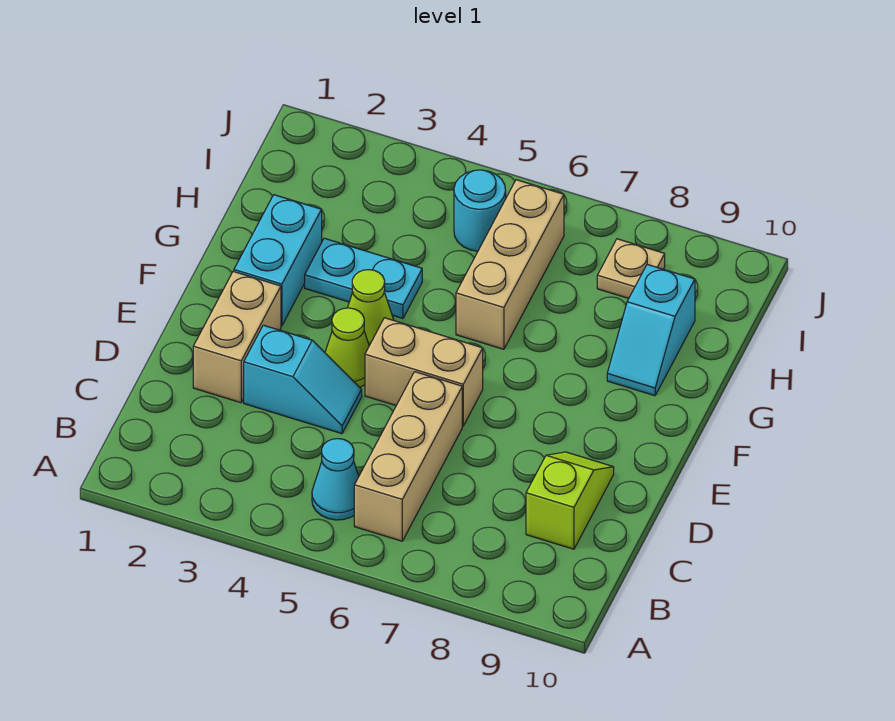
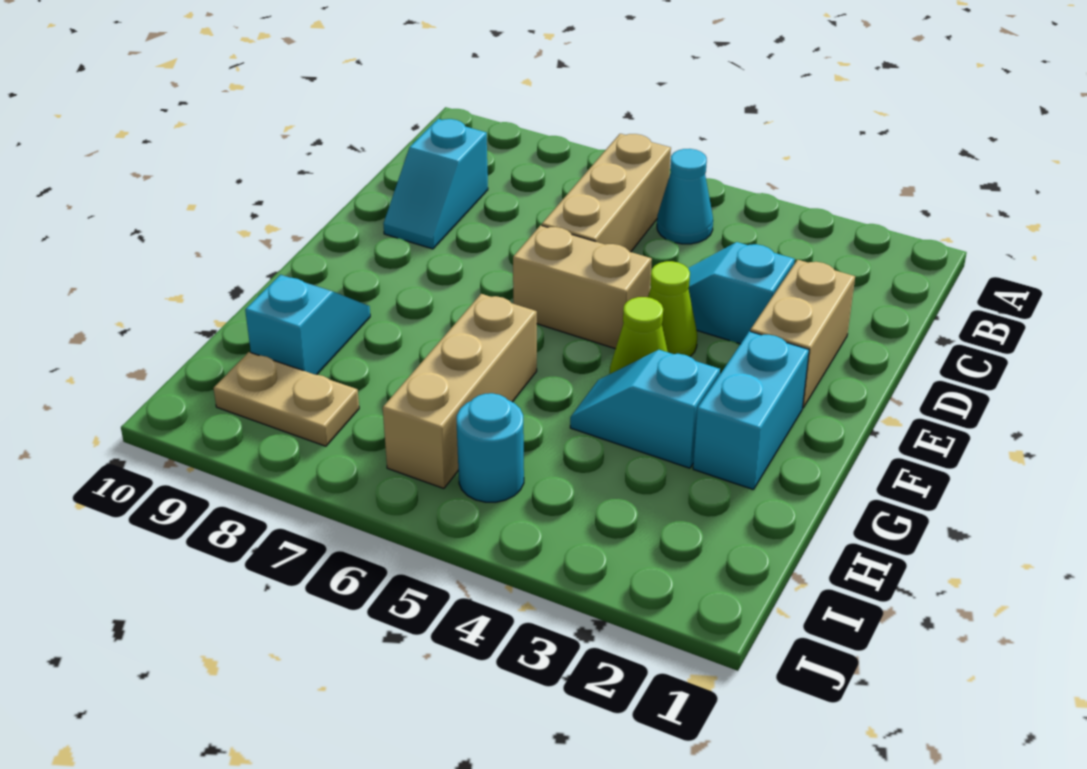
lime 1x2 slope [526,452,614,549] -> cyan 1x2 slope [384,119,488,249]
cyan 1x2 plate [305,238,422,318] -> cyan 1x2 slope [570,350,720,468]
tan 1x1 plate [597,239,665,298] -> tan 1x2 plate [214,352,359,446]

